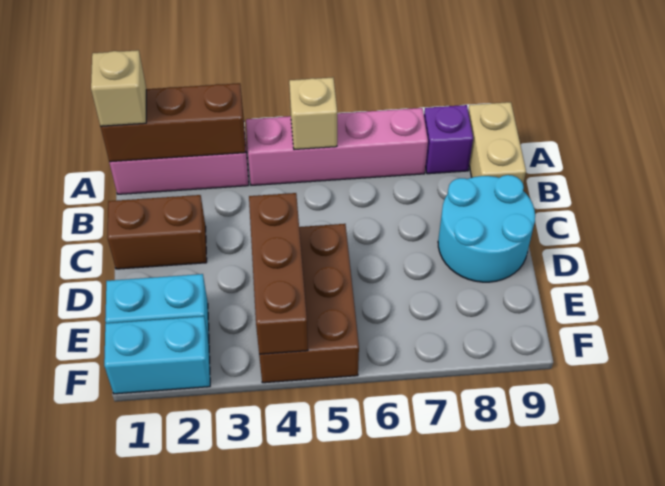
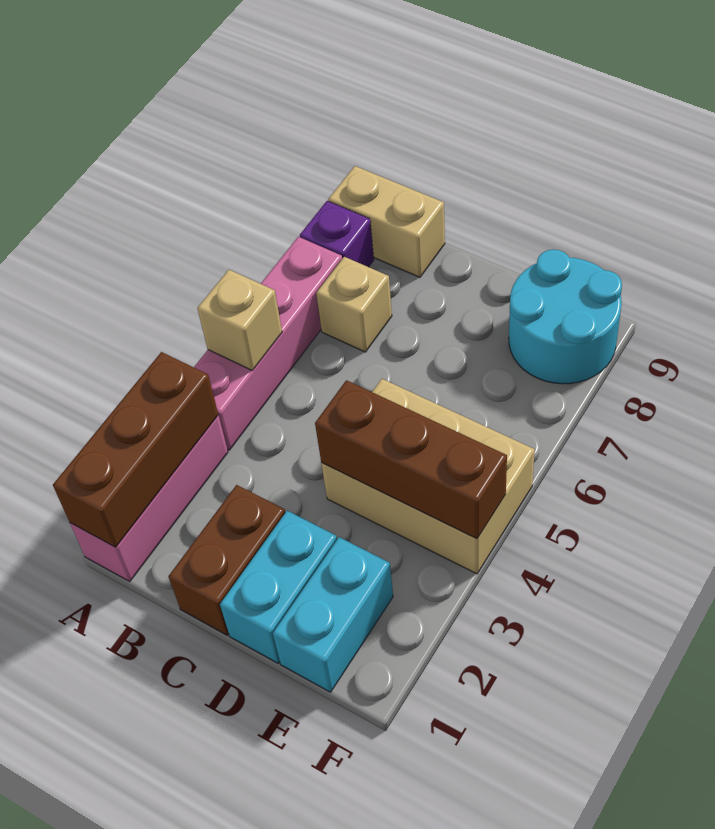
tan 1x1 brick [91,50,146,126] -> tan 1x1 brick moved to [316,257,392,352]
cyan 2x2 round brick [438,175,535,282] -> cyan 2x2 round brick moved to [509,250,622,384]
brown 2x3 brick [259,224,359,383] -> tan 2x3 brick [321,379,535,574]
cyan 1x2 brick [104,316,210,394] -> cyan 1x2 brick moved to [220,511,337,663]

